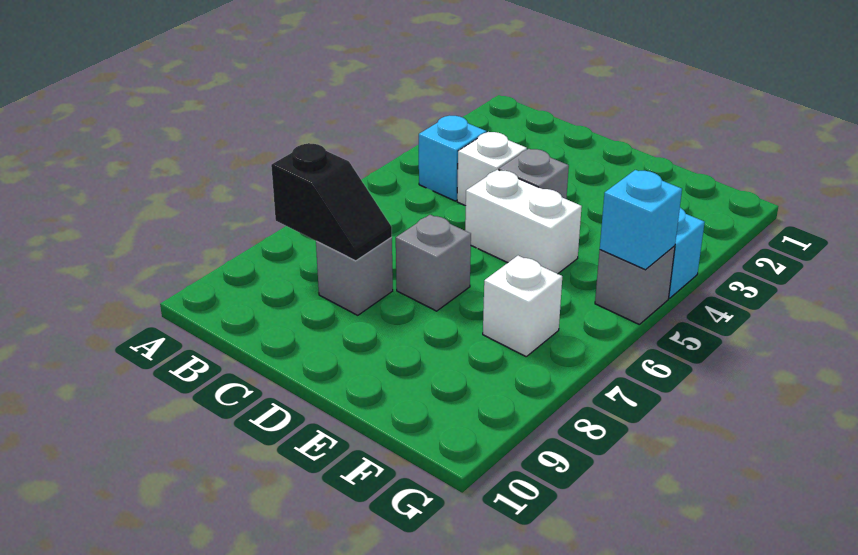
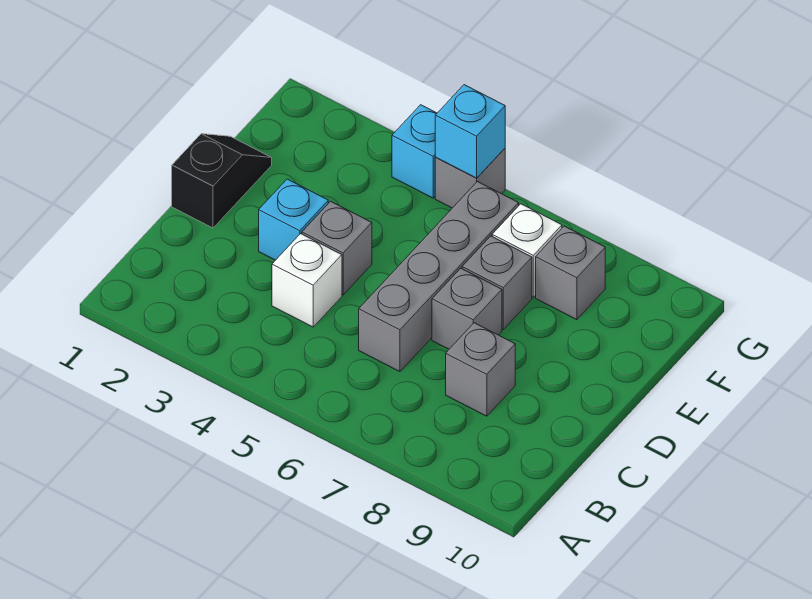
cyan 1x1 brick [419,116,486,201] -> cyan 1x1 brick moved to [259,179,328,260]
black 1x2 slope [271,143,392,261] -> black 1x2 slope moved to [172,134,272,228]
none -> grey 1x4 brick [359,182,519,372]
white 1x2 brick [465,170,582,274] -> none
none -> grey 1x1 brick [462,236,532,329]
none -> grey 1x1 brick [536,226,605,320]

